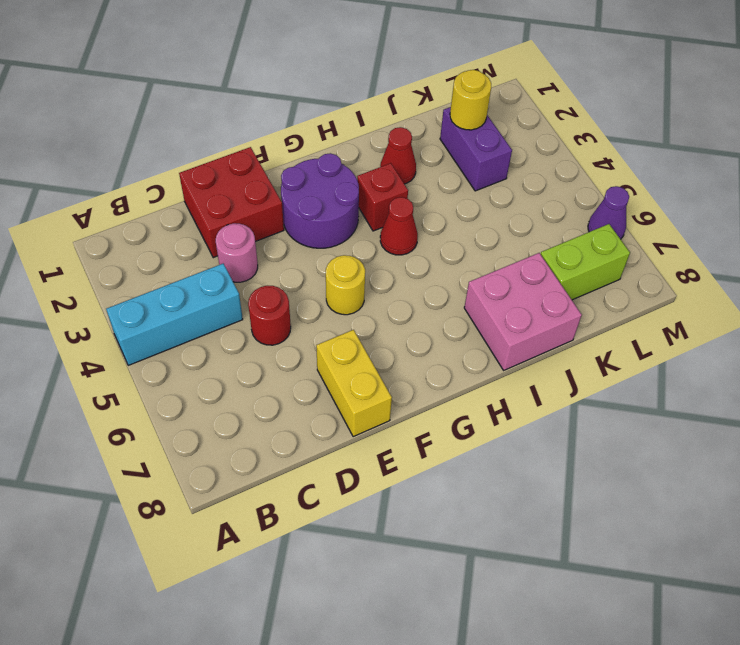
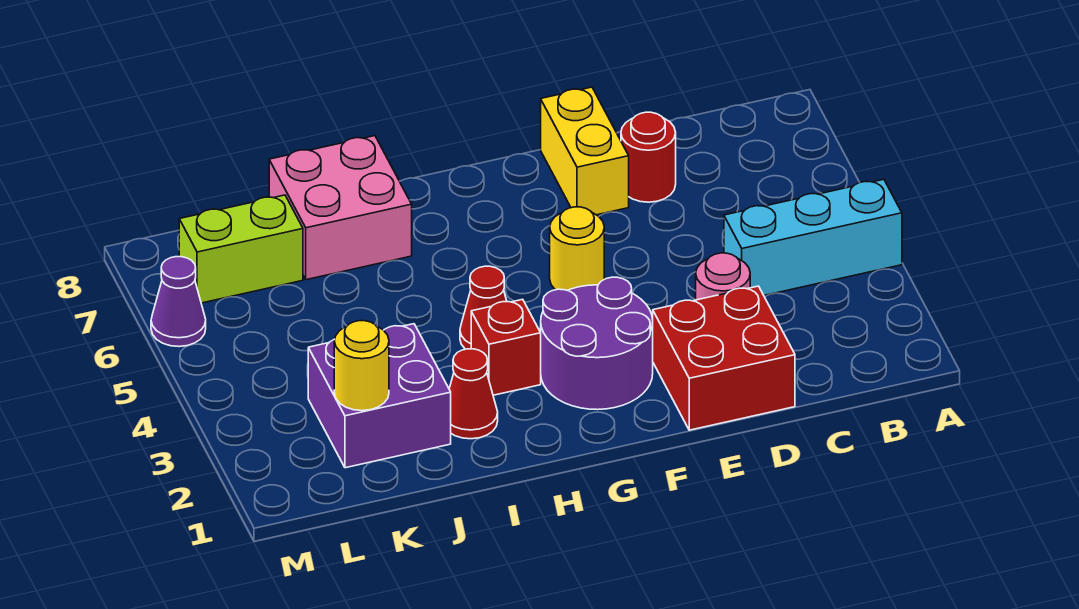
red 1x1 round brick [248,286,291,345] -> red 1x1 round brick moved to [621,112,676,202]
purple 1x2 brick [440,107,512,191] -> purple 2x2 brick [308,324,451,468]

